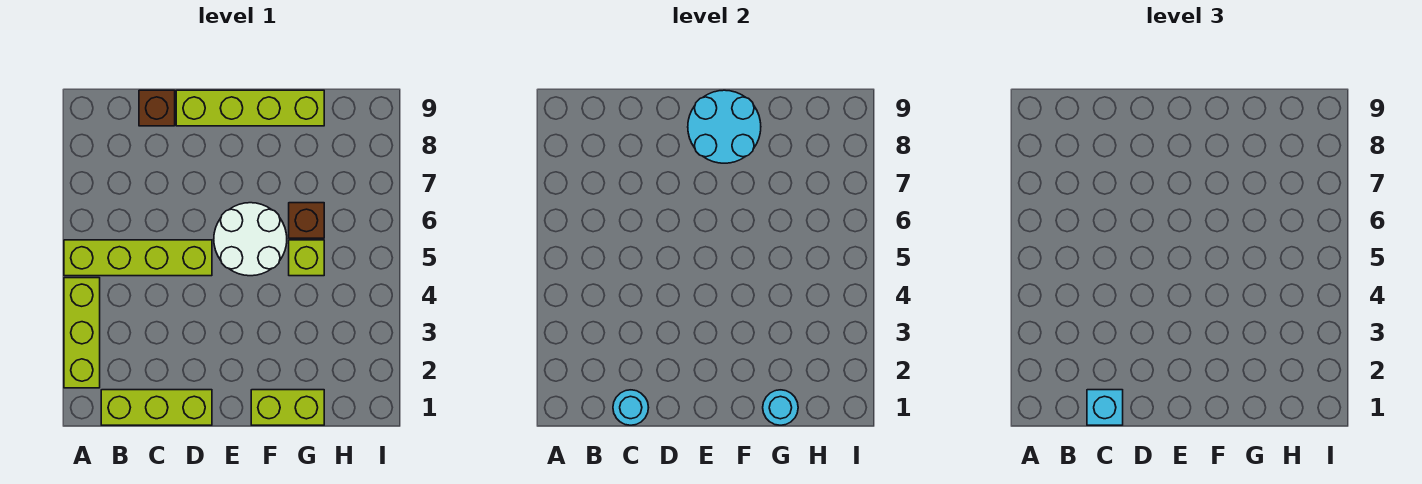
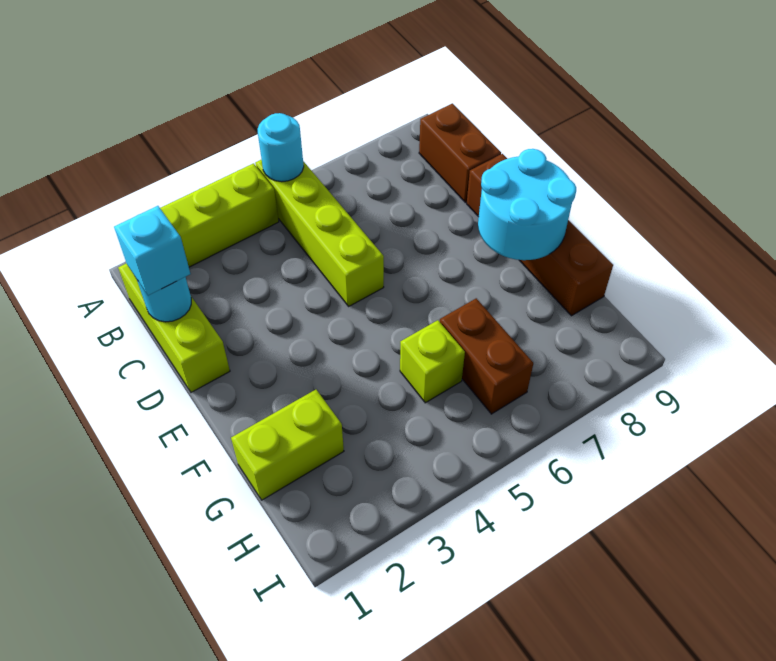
brown 1x1 brick [139,90,175,126] -> brown 1x2 brick [419,103,501,203]
lime 1x4 brick [176,90,324,126] -> brown 1x4 brick [467,154,613,316]
white 2x2 round brick [214,203,287,276] -> none
lime 1x2 brick [251,390,324,425] -> lime 1x2 brick turned to [231,390,344,500]
cyan 1x1 round brick [763,390,798,425] -> cyan 1x1 round brick moved to [258,113,304,182]
brown 1x1 brick [289,203,324,238] -> brown 1x2 brick [440,298,533,414]

